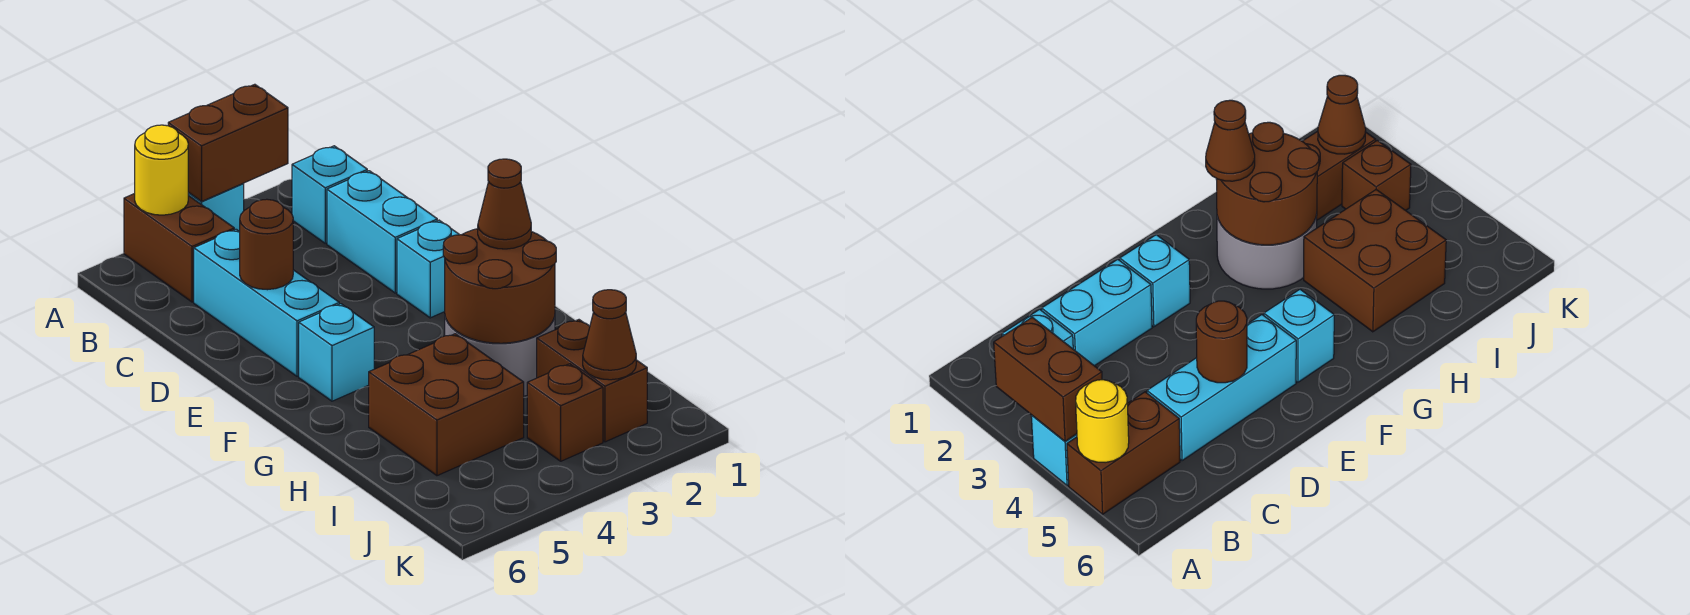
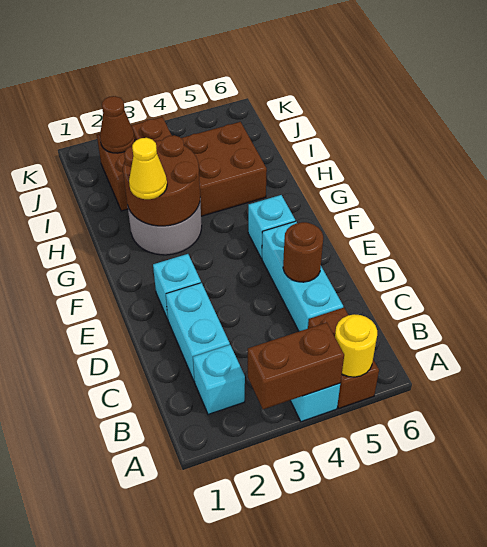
brown 1x1 cone [478,159,531,249] -> yellow 1x1 cone [129,138,167,199]

